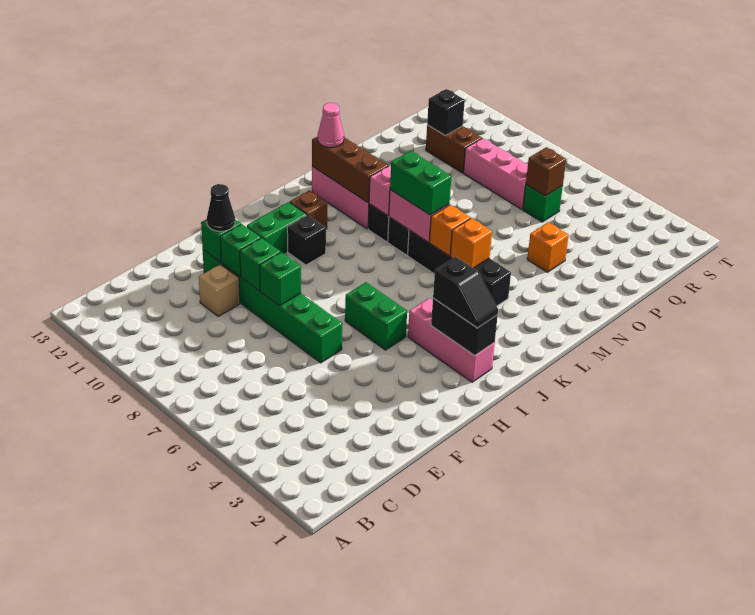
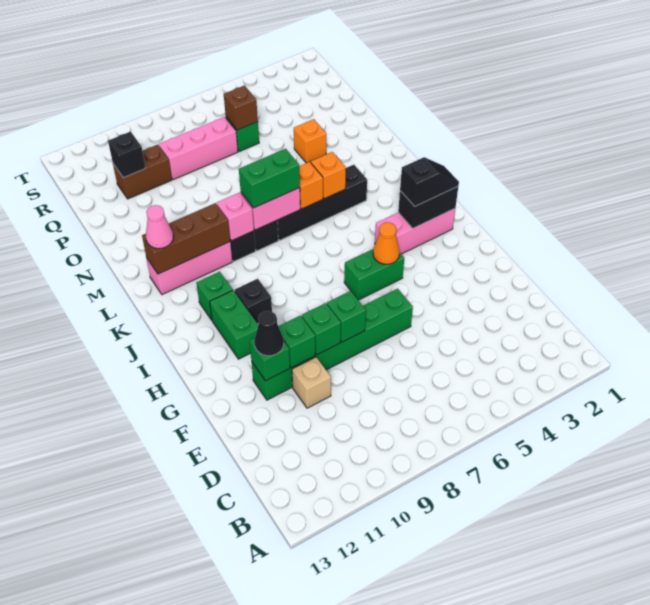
none -> orange 1x1 cone [373,222,400,264]
brown 1x1 brick [290,191,327,229] -> green 1x1 brick [196,272,233,320]

